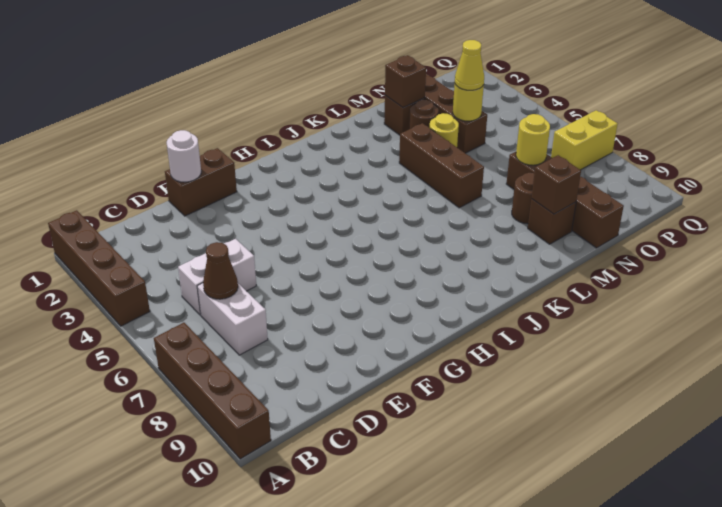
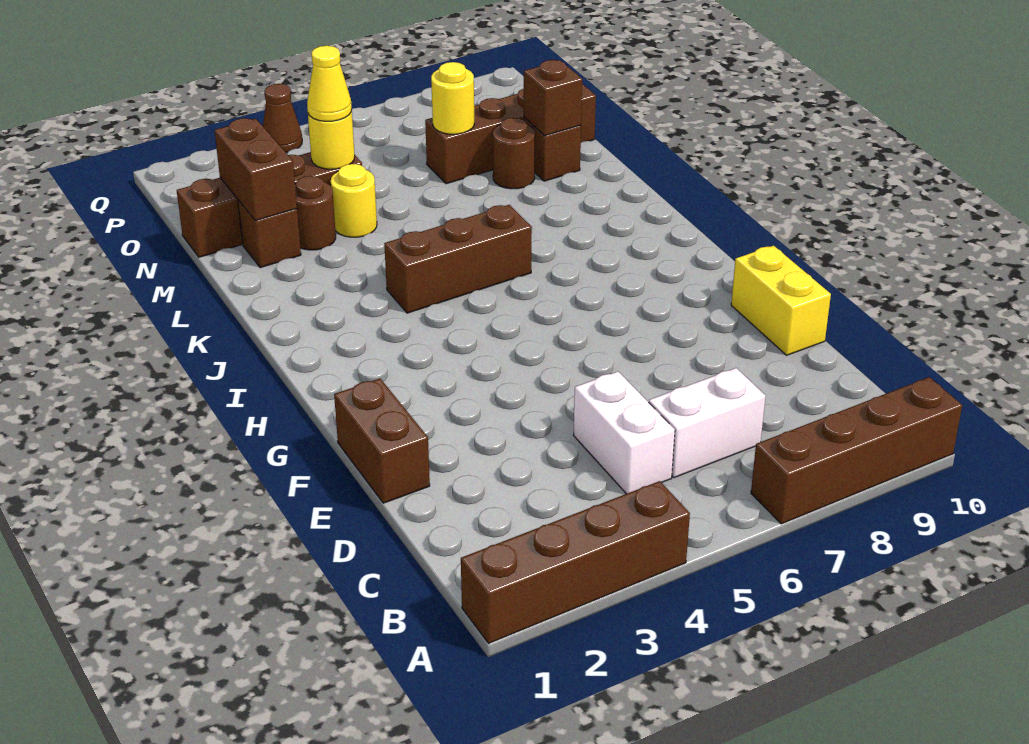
brown 1x1 cone [203,242,238,299] -> brown 1x1 cone moved to [263,84,302,153]
white 1x1 round brick [167,130,201,182] -> none
brown 1x3 brick [399,123,484,208] -> brown 1x3 brick moved to [384,205,532,313]
brown 1x1 brick [385,55,426,108] -> brown 1x2 brick [215,118,297,221]
yellow 1x2 brick [551,110,618,170] -> yellow 1x2 brick moved to [731,246,831,355]

